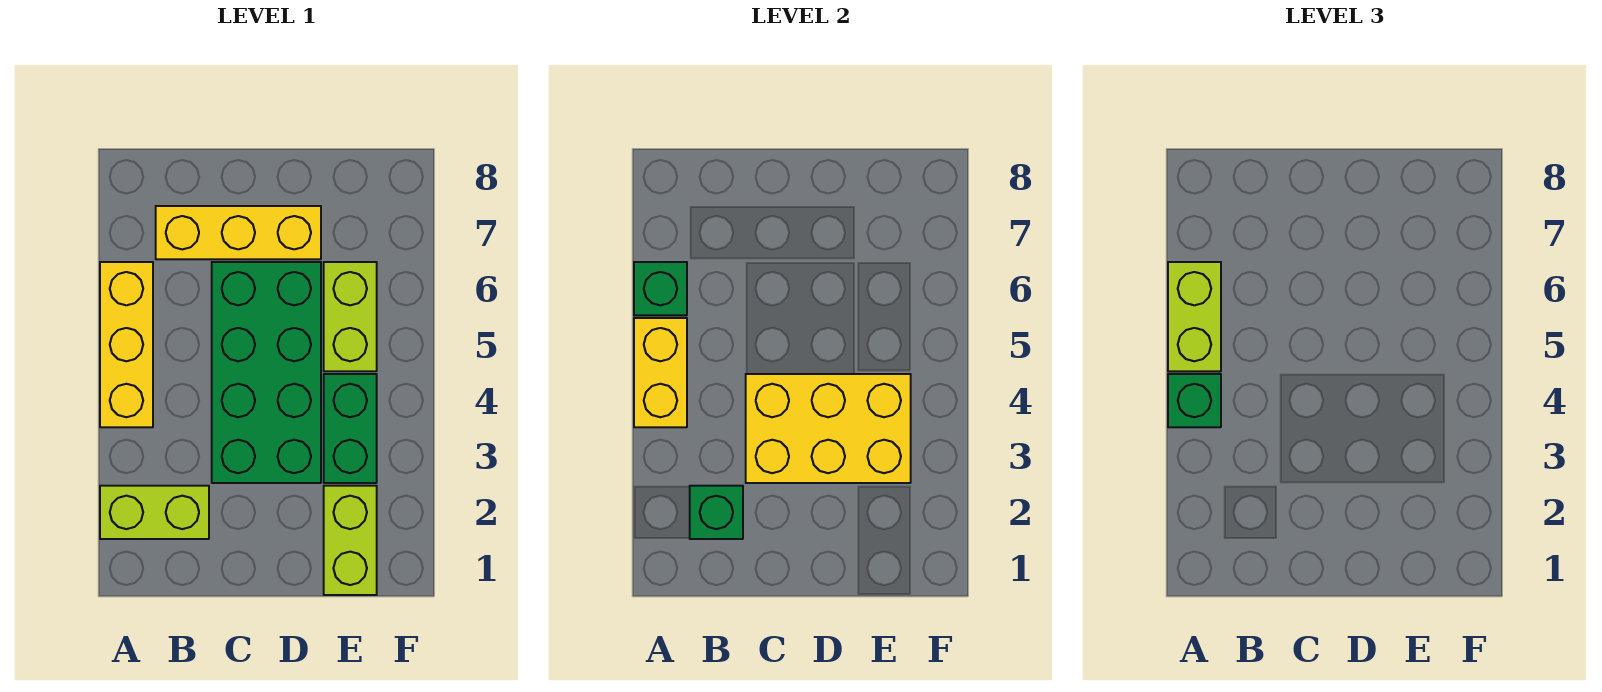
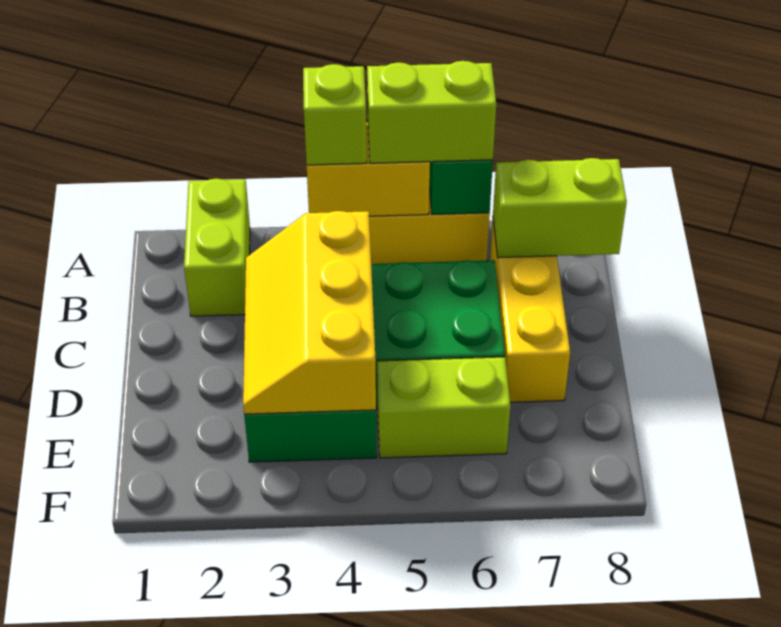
green 1x1 brick [1168,374,1221,427] -> lime 1x1 brick [303,64,367,165]
green 1x1 brick [690,486,743,539] -> none
yellow 2x3 brick [746,374,911,483] -> yellow 2x3 slope [243,211,376,414]
lime 1x2 brick [324,486,377,595] -> lime 1x2 brick moved to [493,158,627,258]

